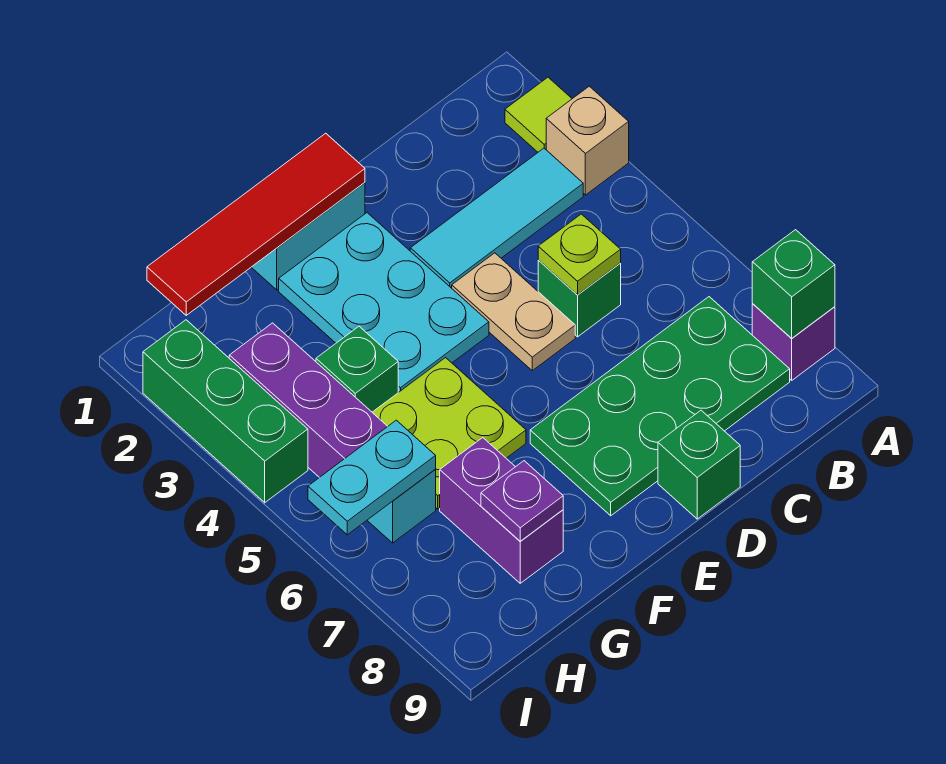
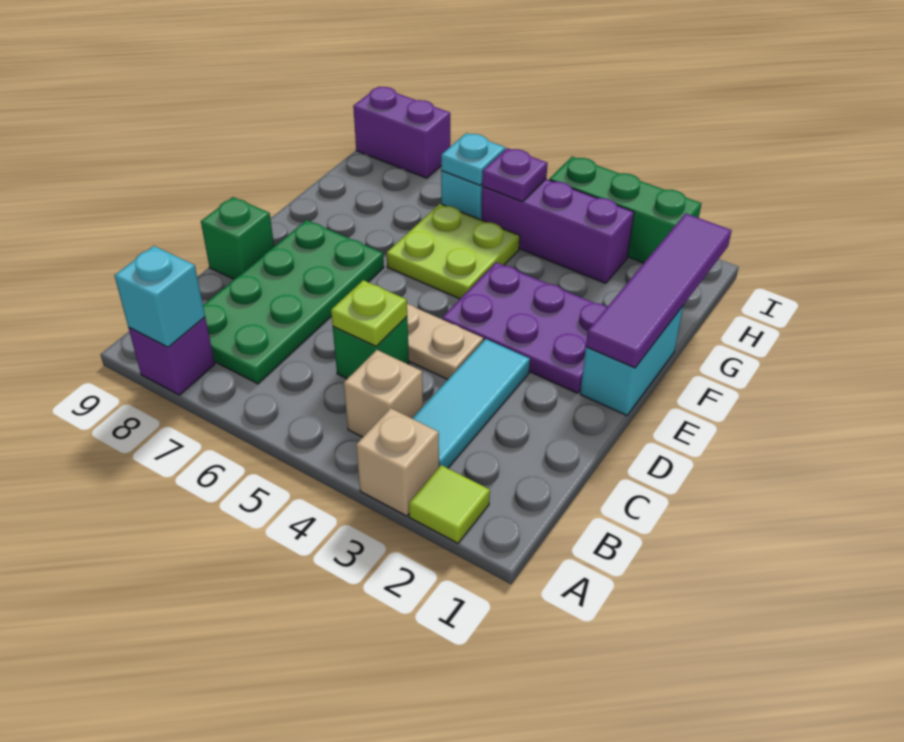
green 1x1 brick [752,230,835,338] -> cyan 1x1 brick [115,246,205,347]
none -> tan 1x1 brick [344,350,423,437]
red 1x4 tile [147,133,365,315] -> purple 1x4 tile [586,213,732,368]
cyan 2x3 plate [279,213,489,393] -> purple 2x3 plate [442,262,607,393]
green 1x1 brick [316,326,398,412] -> none
purple 1x2 brick [440,438,563,583] -> purple 1x2 brick moved to [353,87,450,178]
purple 1x1 plate [481,461,563,541] -> purple 1x1 plate moved to [482,148,548,202]
cyan 1x2 plate [308,420,436,535] -> cyan 1x1 plate [441,133,505,185]

